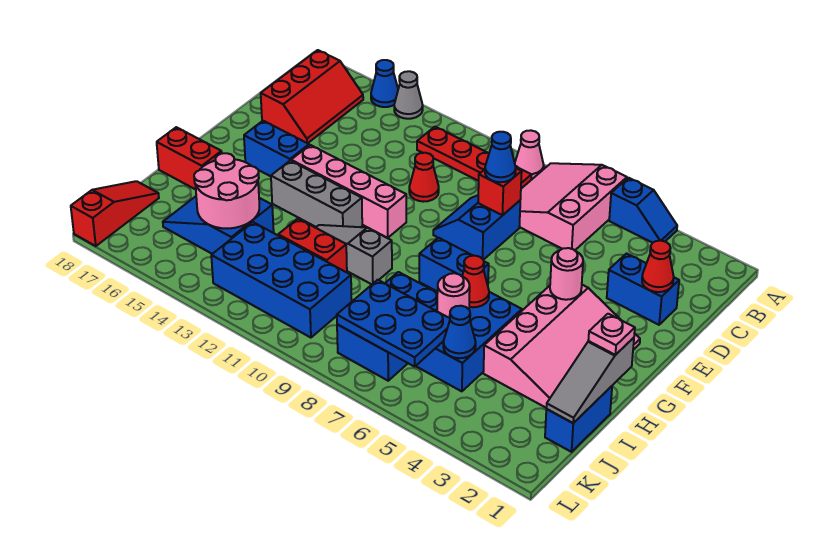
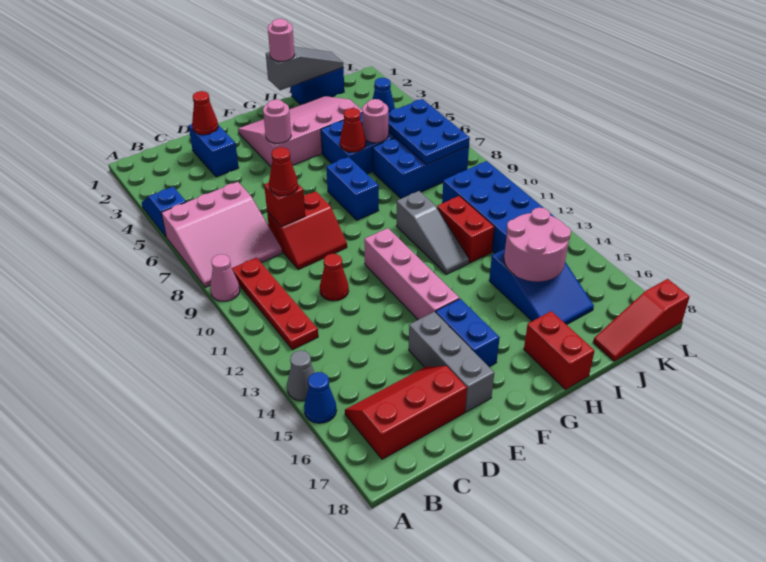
blue 2x2 slope [433,195,520,260] -> red 2x2 slope [267,191,347,270]
blue 1x1 cone [485,132,516,182] -> red 1x1 cone [269,147,298,196]
grey 1x3 brick [271,161,362,227] -> grey 1x3 brick moved to [409,312,494,412]
pink 1x1 plate [588,314,635,355] -> pink 1x1 round brick [268,19,295,61]

